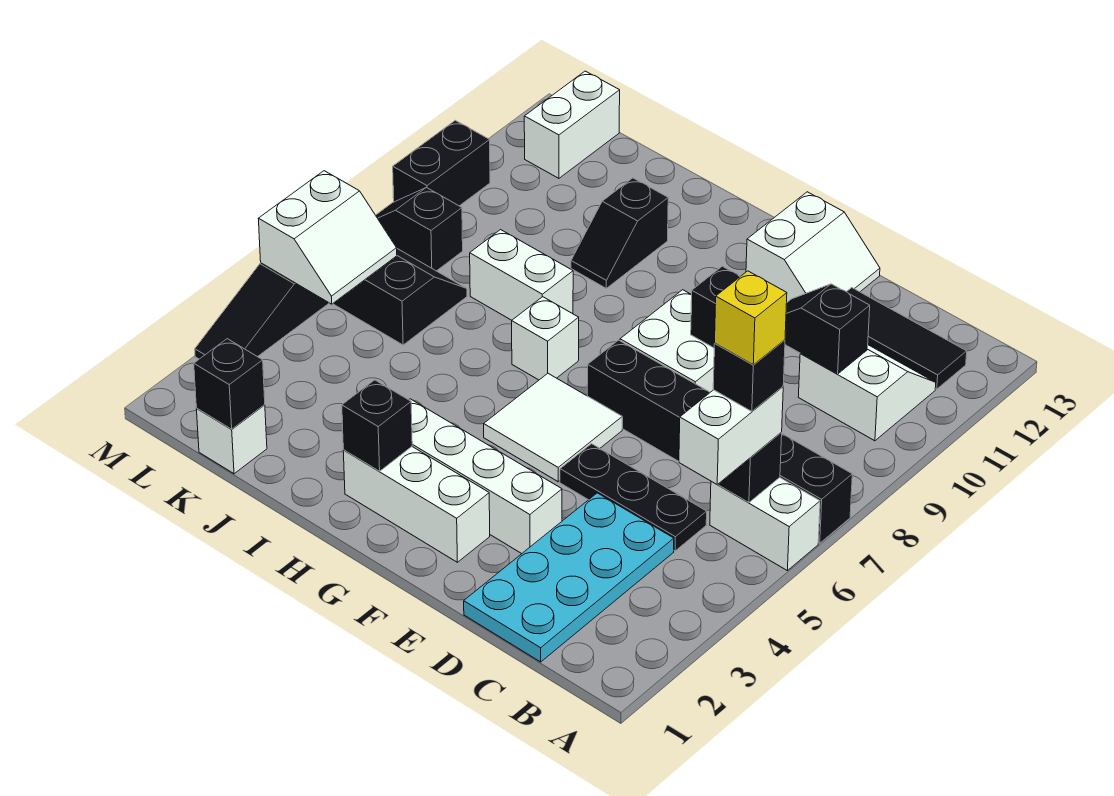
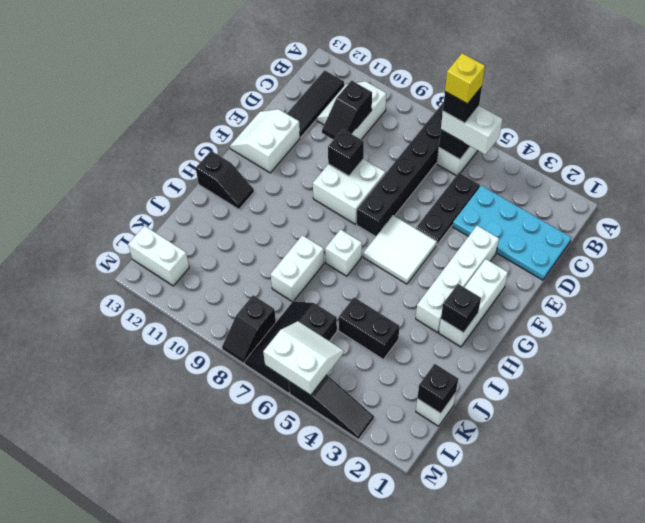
white 2x2 slope [746,192,880,302] -> white 2x2 slope turned to [230,109,300,173]
black 1x2 slope [571,178,668,288] -> black 1x2 slope moved to [196,151,254,209]
black 1x2 brick [393,120,490,206] -> black 1x2 brick moved to [339,297,399,359]

